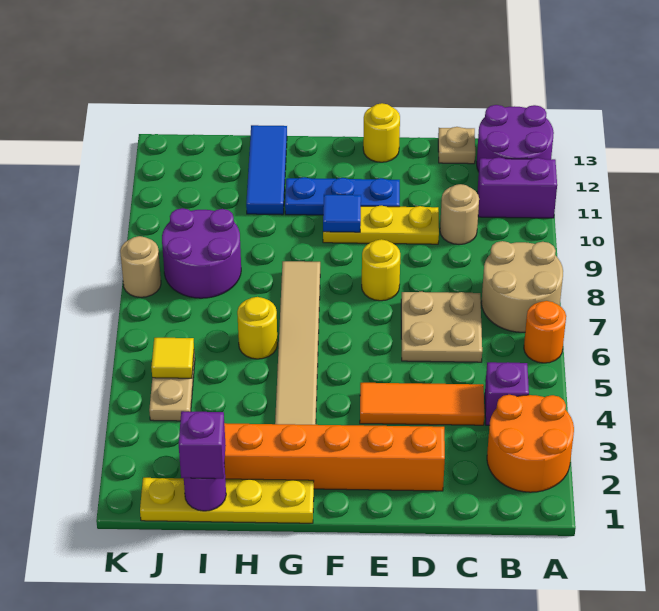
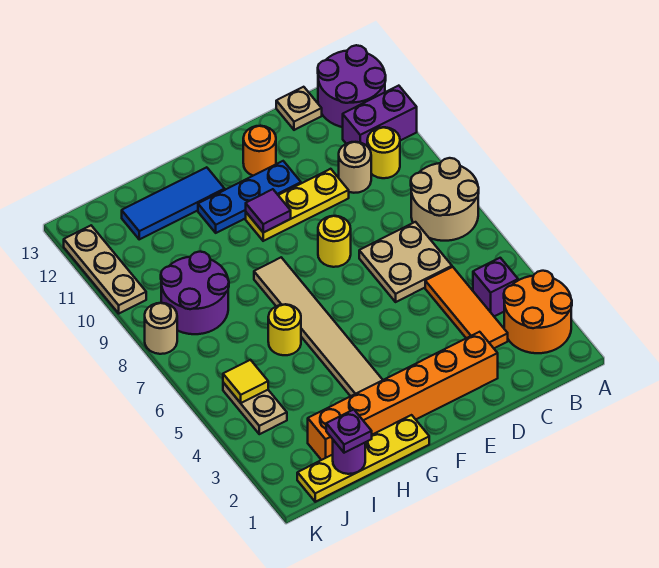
orange 1x1 round brick [524,301,566,363] -> orange 1x1 round brick moved to [243,126,276,176]
orange 1x3 tile [360,383,485,425] -> orange 1x3 tile turned to [425,267,508,348]
yellow 1x1 round brick [363,103,400,162] -> yellow 1x1 round brick moved to [367,127,400,178]
blue 1x1 tile [323,195,361,232] -> purple 1x1 tile [246,189,291,233]
blue 1x3 tile [246,125,287,215] -> blue 1x3 tile turned to [122,167,225,239]
purple 1x1 brick [179,411,226,479] -> purple 1x1 plate [326,410,372,453]
none -> tan 1x3 plate [64,226,146,313]

